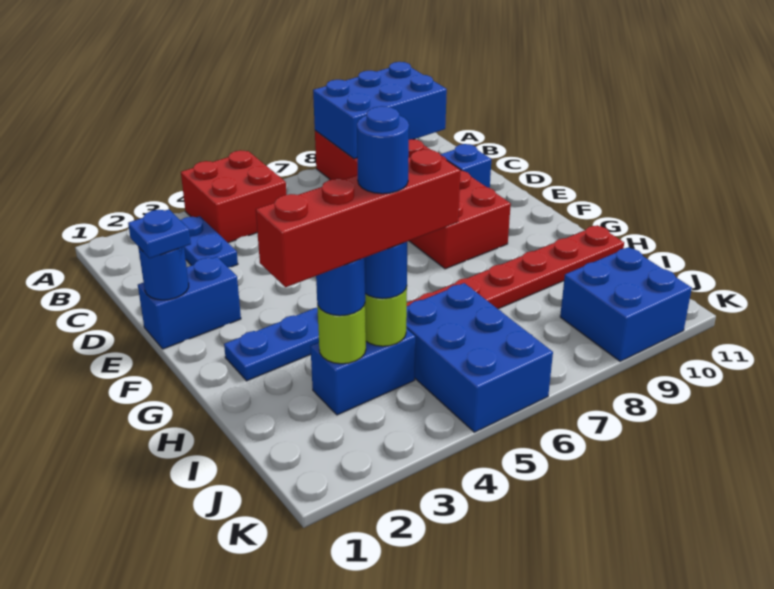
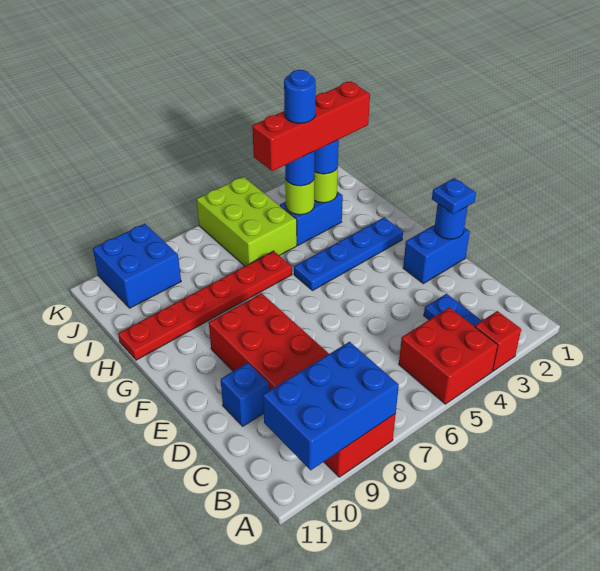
none -> red 1x1 brick [475,311,521,371]
blue 2x3 brick [406,283,553,432] -> lime 2x3 brick [197,177,297,266]

